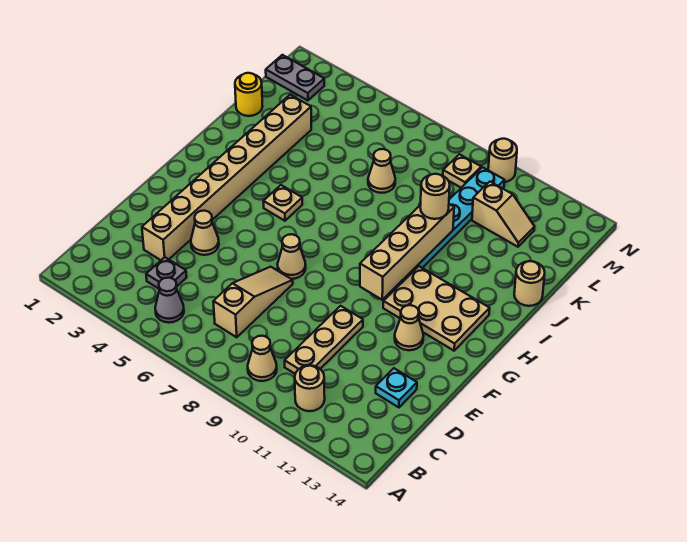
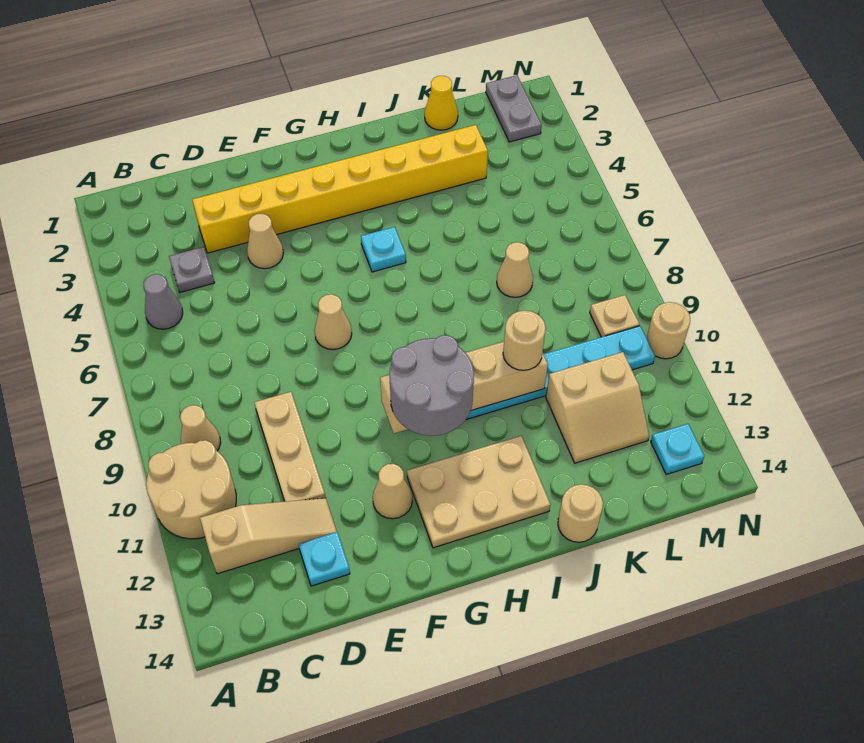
tan 1x1 round brick [295,365,325,411] -> tan 2x2 round brick [146,440,236,539]
tan 1x3 slope [213,267,293,337] -> tan 1x3 slope moved to [200,498,337,574]
tan 1x3 plate [285,306,363,374] -> tan 1x3 plate turned to [254,392,325,502]
tan 1x8 brick [142,95,311,260] -> yellow 1x8 brick [192,125,488,253]
none -> grey 2x2 round brick [389,335,474,436]
tan 2x3 plate [383,266,490,351] -> tan 2x3 plate turned to [407,436,550,548]
tan 1x1 plate [263,185,302,221] -> cyan 1x1 plate [361,227,406,272]
yellow 1x1 round brick [235,73,263,116] -> yellow 1x1 cone [425,76,458,130]
tan 1x2 slope [472,182,534,247] -> tan 2x2 slope [546,352,649,463]
none -> cyan 1x1 plate [651,424,704,475]

